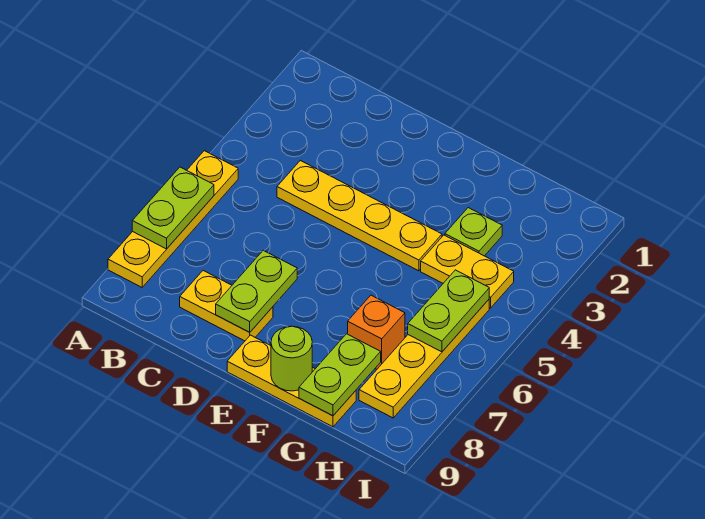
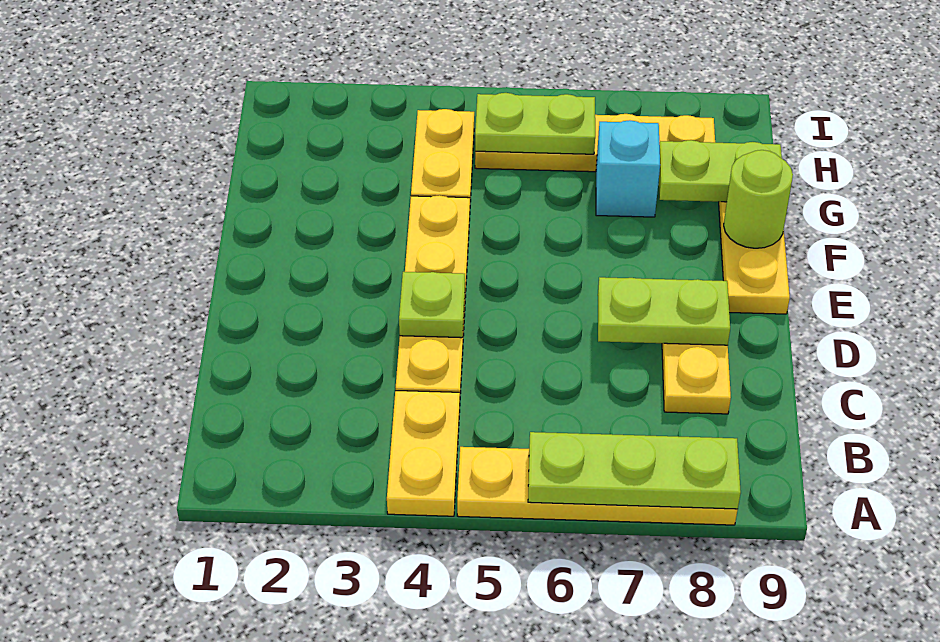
none -> yellow 1x2 plate [387,391,460,516]
lime 1x2 plate [132,167,214,249] -> lime 1x3 plate [528,432,741,509]
lime 1x1 plate [445,208,502,256] -> lime 1x1 plate moved to [399,272,465,338]
orange 1x1 brick [348,295,405,369] -> cyan 1x1 brick [596,120,660,217]

